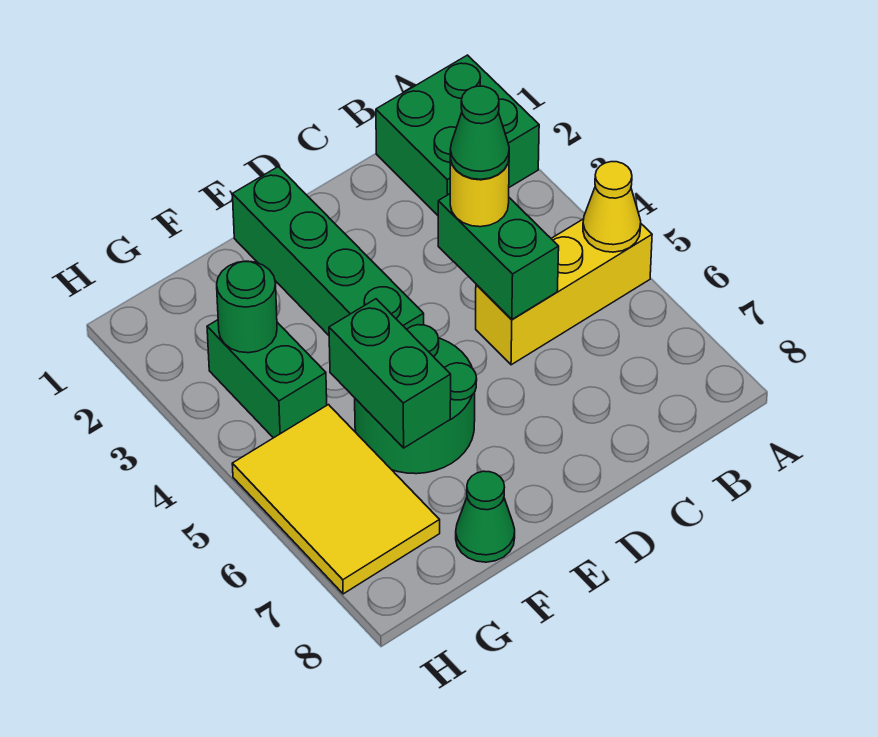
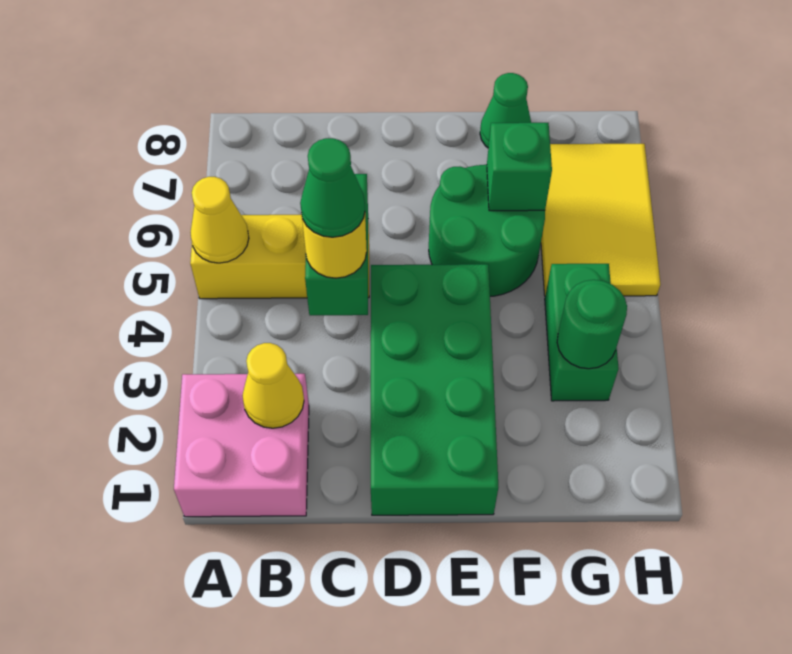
green 2x2 brick [376,55,539,215] -> pink 2x2 brick [174,374,309,517]
none -> yellow 1x1 cone [242,343,304,428]
green 1x4 brick [232,167,424,335] -> green 2x4 brick [371,264,498,515]
green 1x2 brick [329,299,451,448] -> green 1x1 brick [487,123,552,211]

